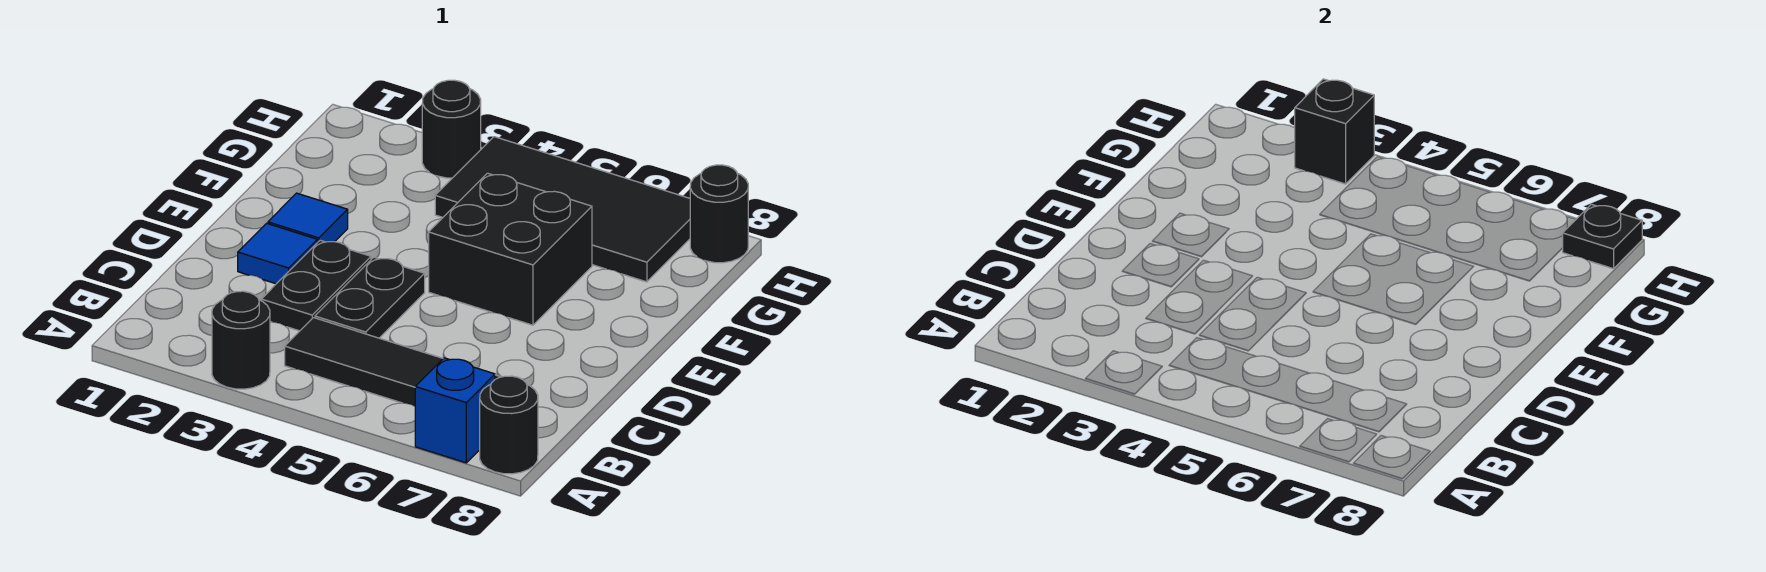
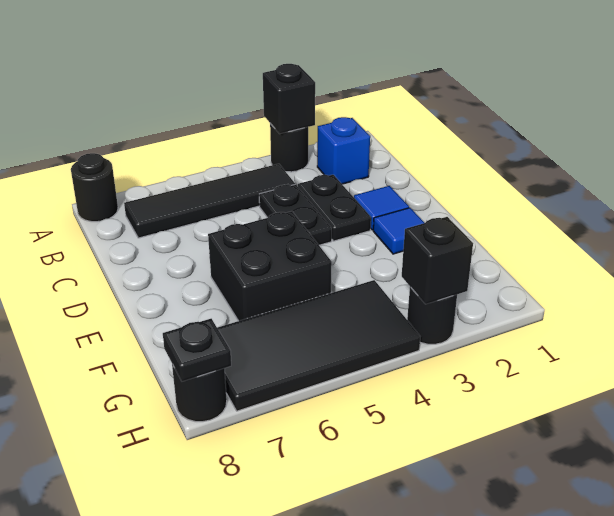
none -> black 1x1 brick [263,64,315,134]
blue 1x1 brick [415,358,495,463] -> blue 1x1 brick moved to [317,117,370,184]

